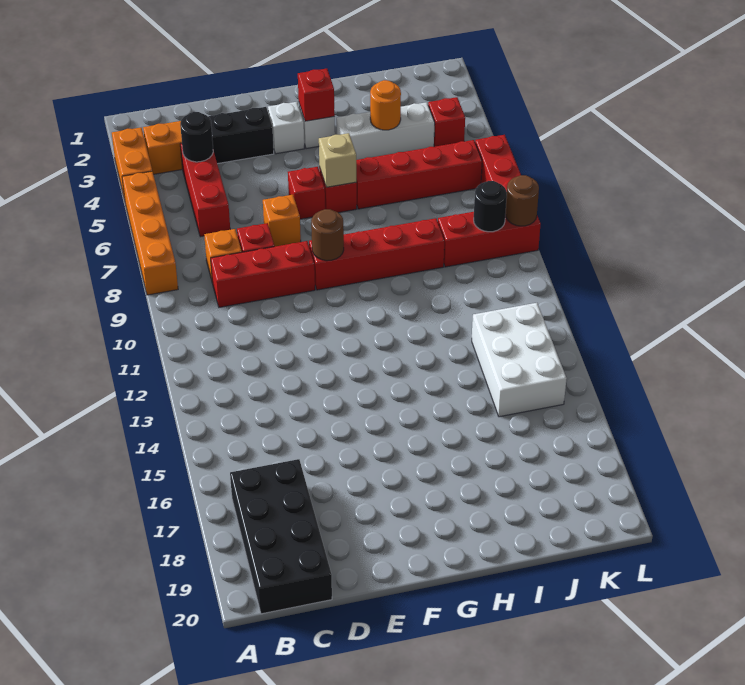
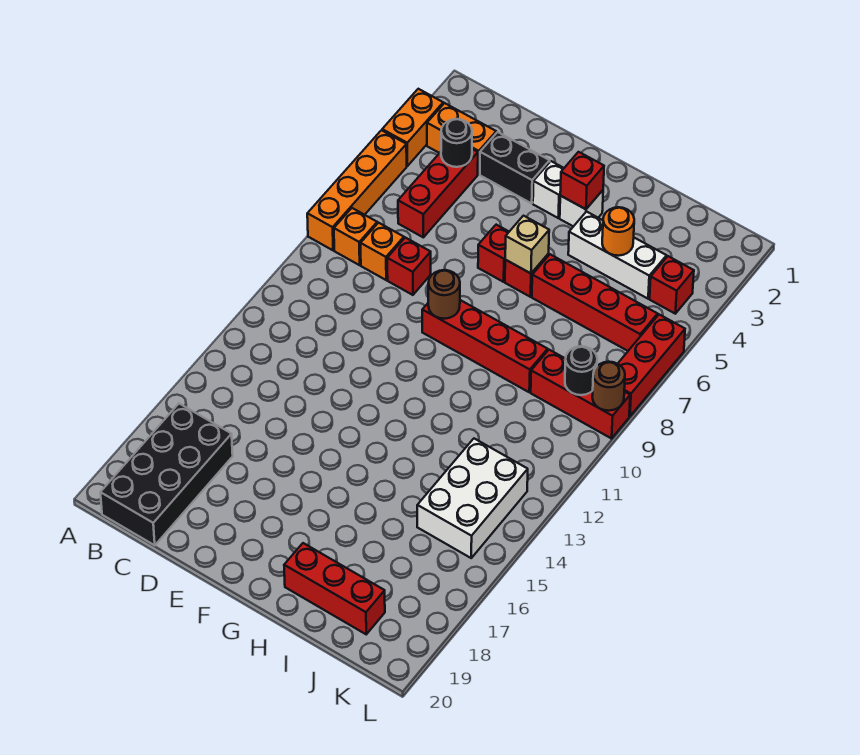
red 1x3 brick [211,241,315,307] -> red 1x3 brick moved to [284,543,385,634]
orange 1x1 brick [263,195,301,247] -> orange 1x1 brick moved to [334,208,377,265]

